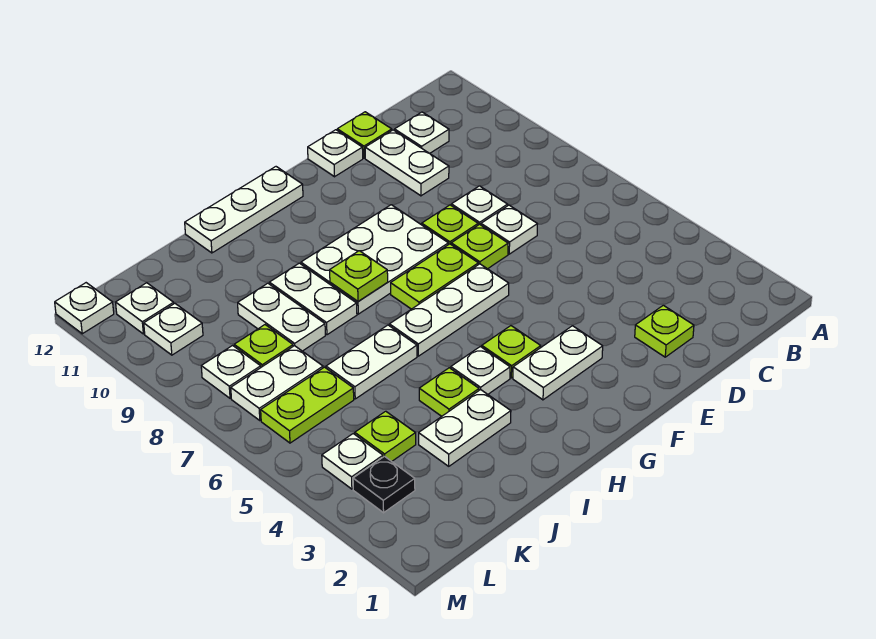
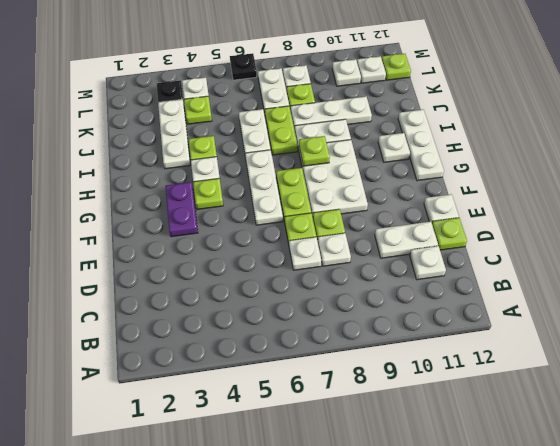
lime 1x1 plate [635,305,694,357] -> lime 1x1 plate moved to [382,54,411,80]
white 1x2 plate [513,326,603,400] -> purple 1x2 plate [165,182,198,237]
white 1x2 plate [419,390,511,466] -> white 1x3 plate [158,99,190,169]
white 1x2 plate [238,283,325,351] -> white 1x3 plate [291,97,372,130]
lime 1x2 plate [261,367,354,443] -> lime 1x2 plate moved to [265,106,298,155]
none -> black 1x1 plate [230,53,257,80]
white 1x1 plate [55,283,114,334] -> white 1x1 plate moved to [378,133,410,162]

